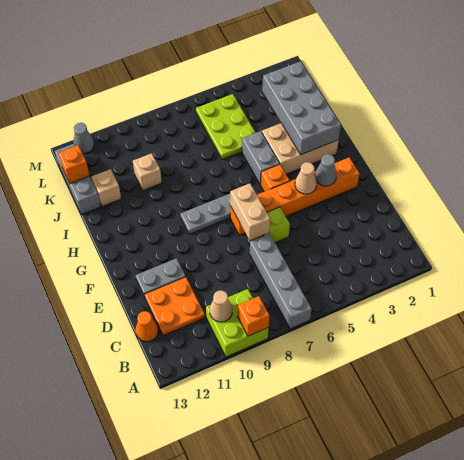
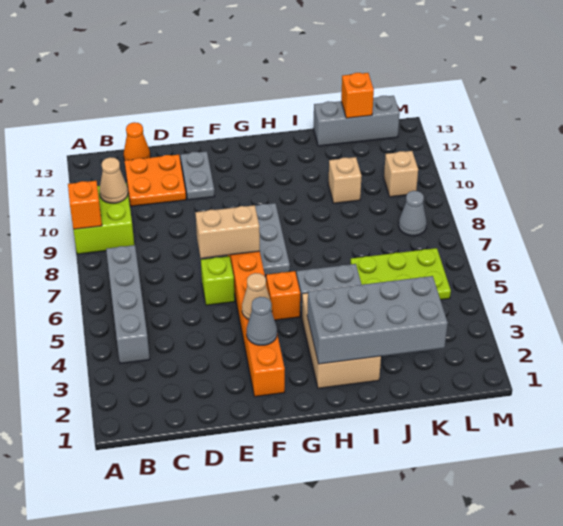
grey 1x4 brick [250,234,312,329] -> grey 1x4 brick turned to [106,245,150,364]
tan 1x1 brick [91,169,121,207] -> tan 1x1 brick moved to [384,151,418,197]
grey 1x1 cone [74,123,94,154] -> grey 1x1 cone moved to [399,191,427,236]

